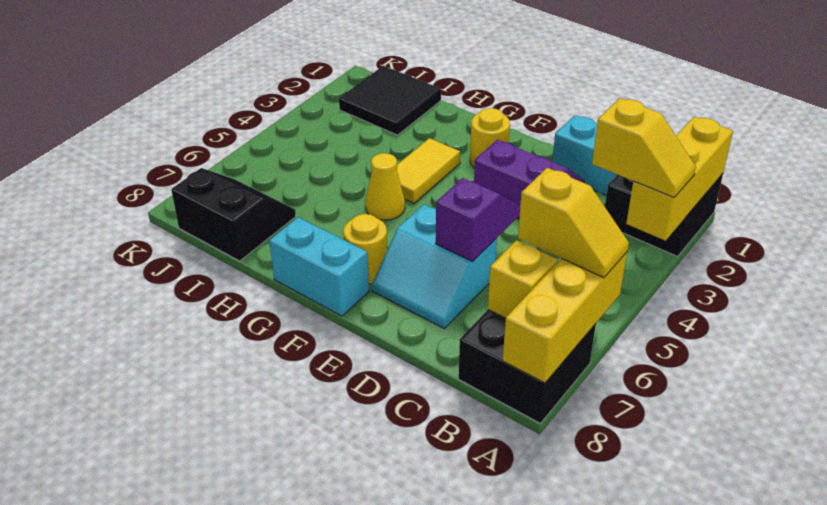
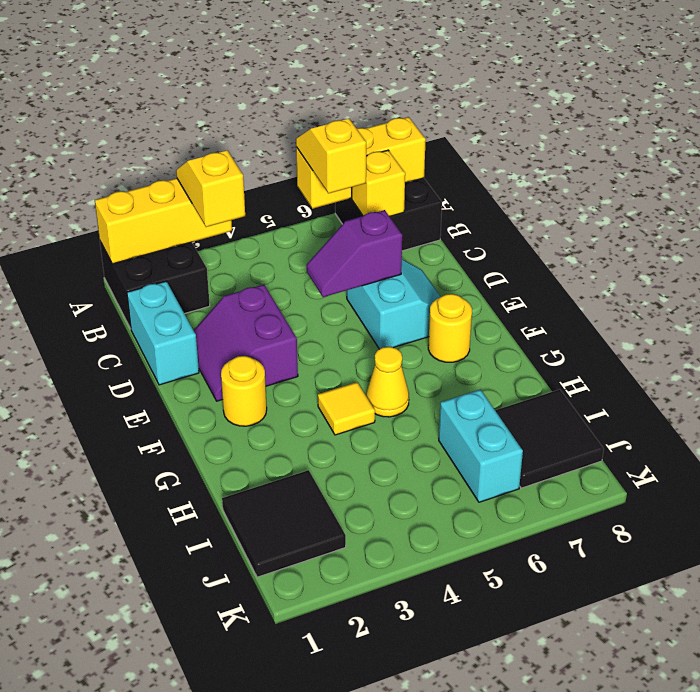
cyan 1x2 brick [269,217,369,316] -> cyan 1x2 brick moved to [439,390,523,502]
yellow 1x2 tile [397,138,460,203] -> yellow 1x1 tile [318,382,375,435]
black 2x2 slope [171,168,296,261] -> black 2x2 tile [495,389,604,488]

